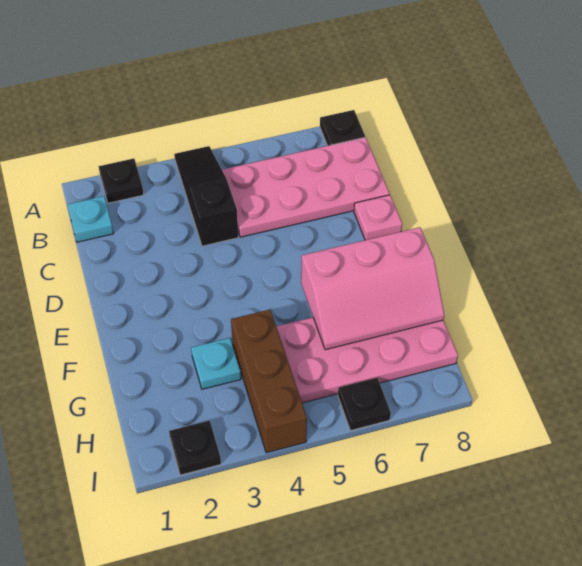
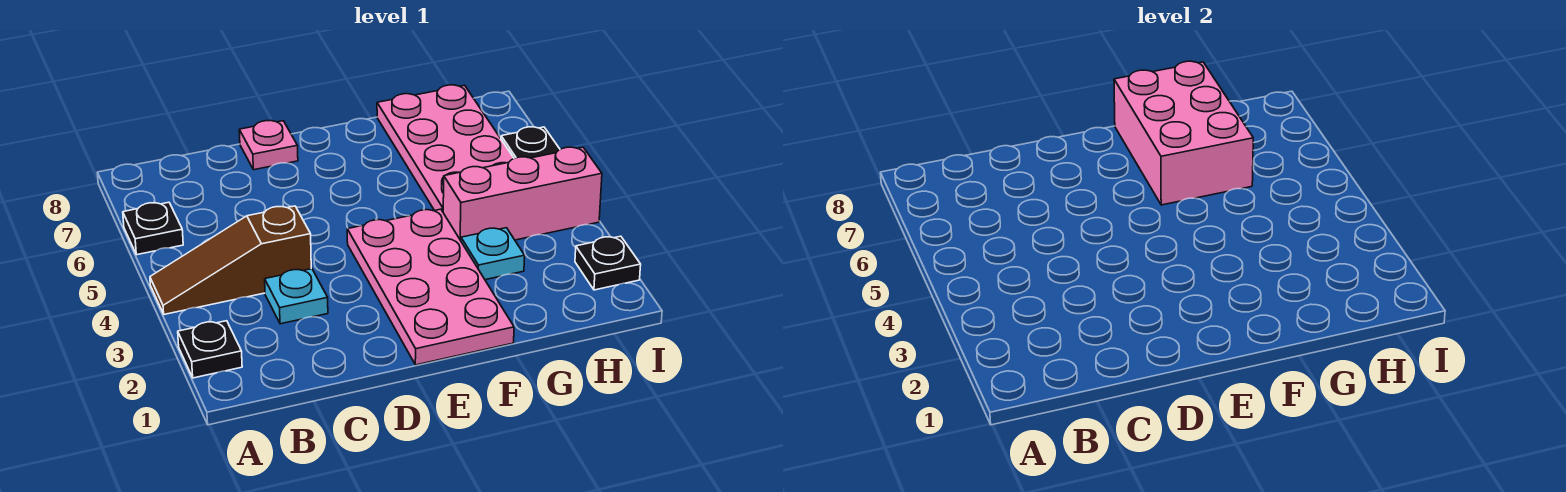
black 1x3 slope [174,146,238,246] -> brown 1x3 slope [150,206,311,314]
black 1x1 plate [320,110,365,146] -> black 1x1 plate moved to [123,202,183,255]
cyan 1x1 plate [68,196,114,242] -> cyan 1x1 plate moved to [265,269,328,324]
pink 2x4 plate [222,137,390,237] -> pink 2x4 plate moved to [347,209,514,365]
pink 2x3 slope [301,227,444,350] -> pink 2x3 brick [1114,61,1253,205]
brown 1x3 brick [231,310,307,453] -> pink 1x3 brick [443,147,602,241]

